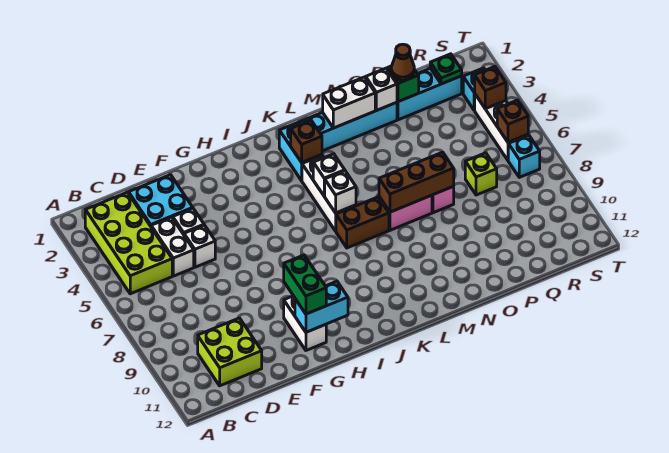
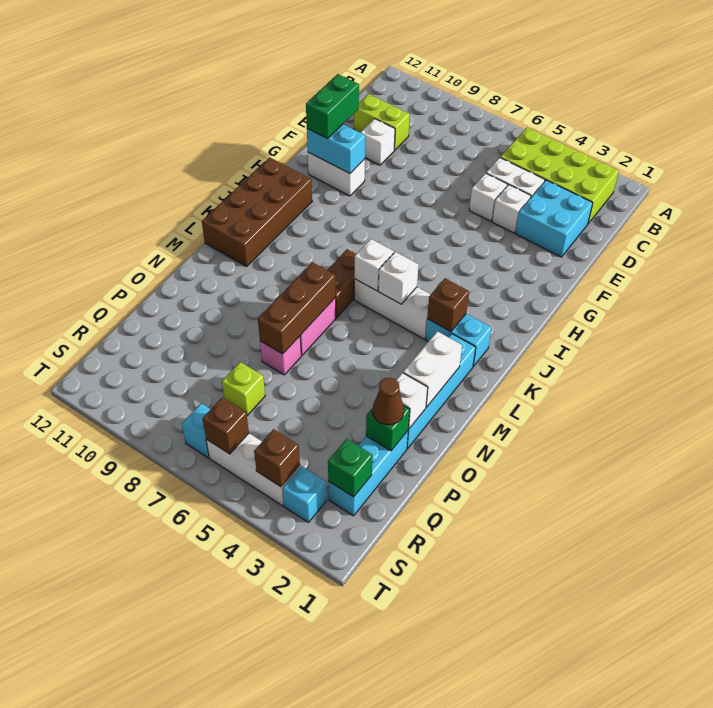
lime 2x2 brick [198,318,262,386] -> lime 1x2 brick [354,94,410,150]
none -> white 1x1 brick [360,119,395,165]
green 1x2 brick [284,255,326,314] -> green 1x2 brick turned to [306,74,359,139]
cyan 1x2 brick [295,281,348,332] -> cyan 1x2 brick turned to [307,124,365,174]
none -> brown 2x4 brick [202,157,312,267]
green 1x1 plate [430,54,462,84] -> green 1x1 brick [328,439,372,497]

